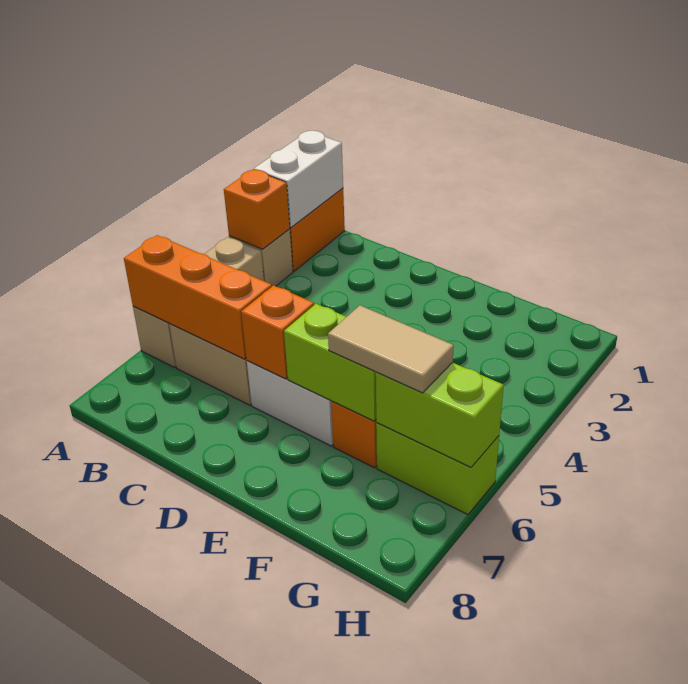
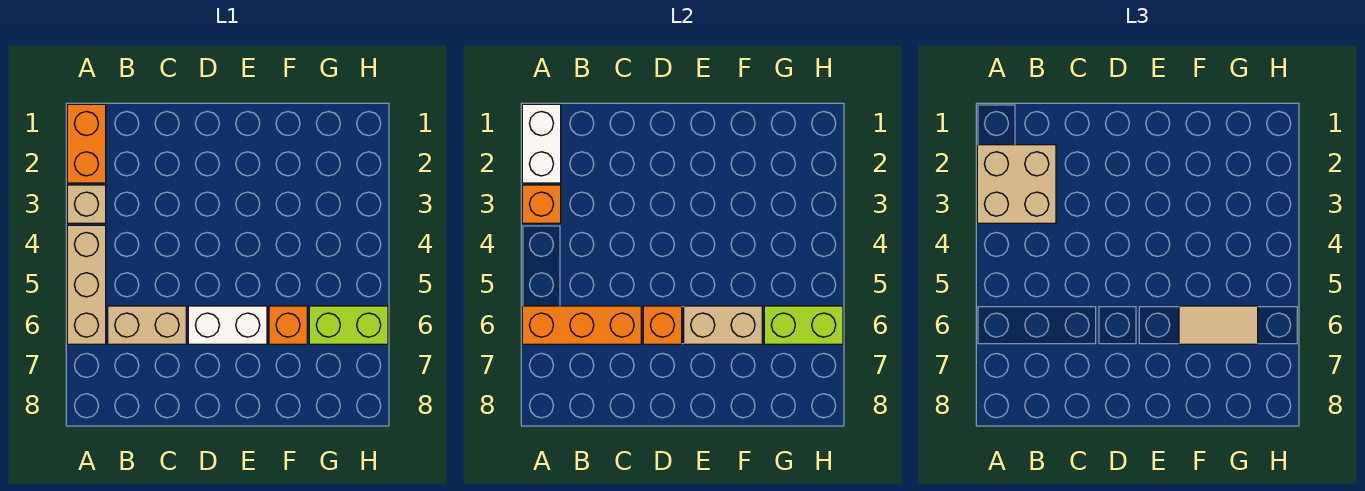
none -> tan 2x2 brick [977,145,1056,223]
lime 1x2 brick [284,304,376,421] -> tan 1x2 brick [684,306,762,344]

